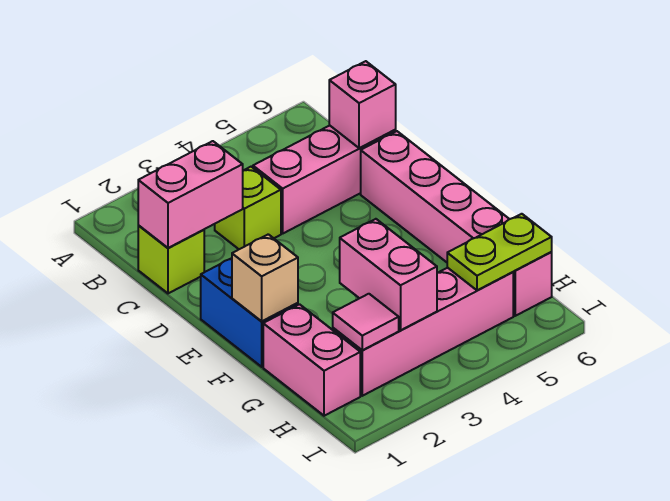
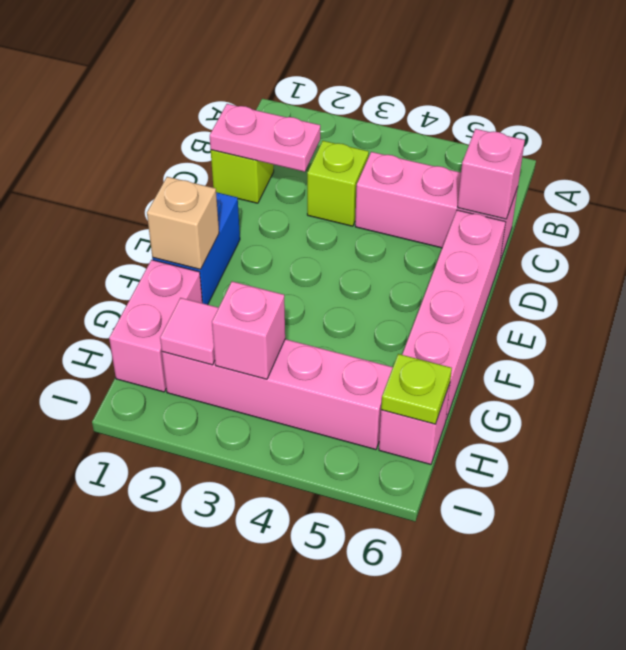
pink 1x2 brick [138,141,243,248] -> pink 1x2 plate [210,104,320,172]
pink 1x2 brick [340,219,437,330] -> pink 1x1 brick [212,281,285,379]
lime 1x2 plate [447,214,552,290] -> lime 1x1 plate [381,354,452,424]

